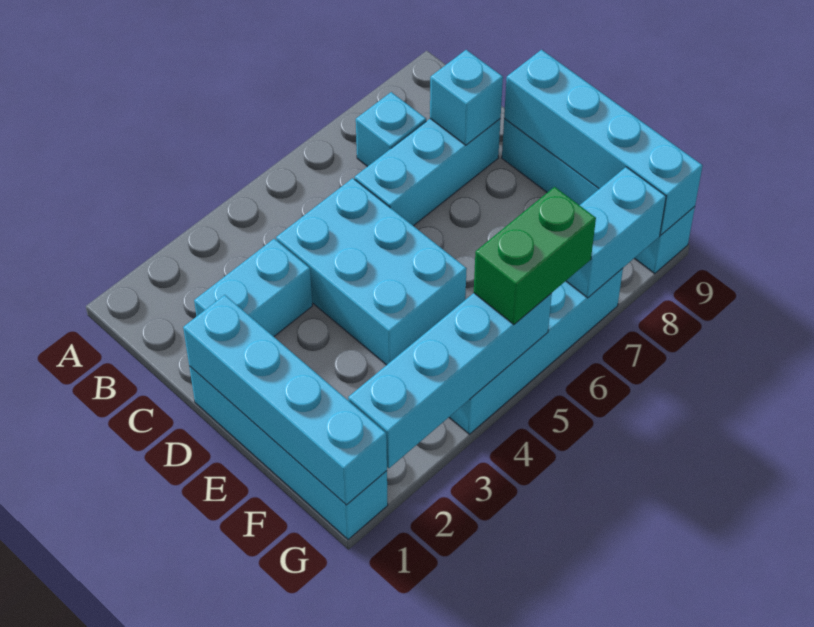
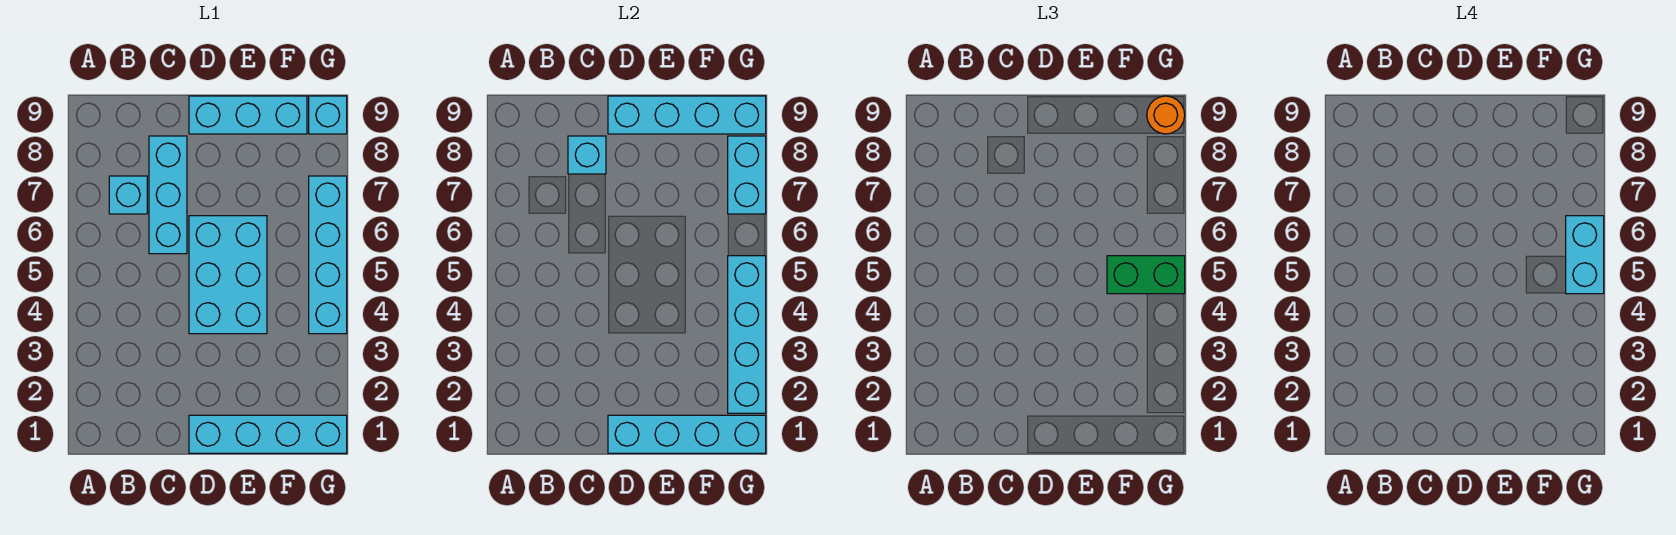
cyan 1x2 brick [194,239,312,336] -> cyan 1x2 brick moved to [1566,216,1604,294]
cyan 2x3 brick [276,178,467,365] -> cyan 2x3 brick turned to [189,216,267,334]
green 1x2 brick [474,187,596,325] -> green 1x2 brick turned to [1107,256,1185,294]
none -> orange 1x1 round brick [1147,96,1185,134]

